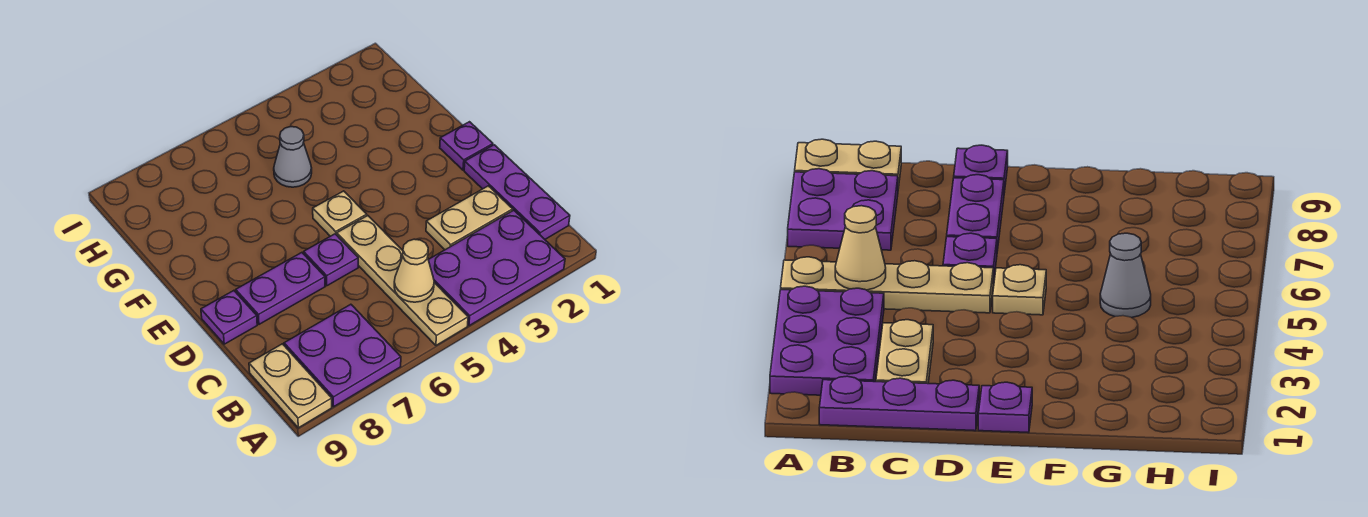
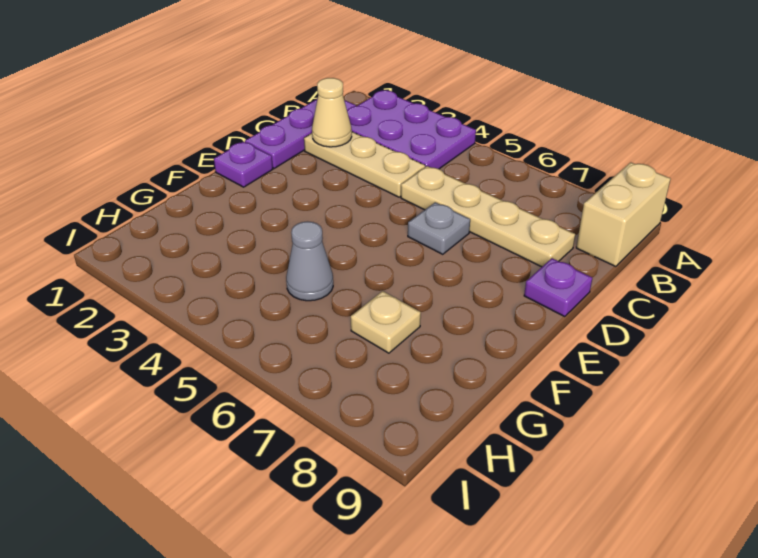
tan 1x4 plate [337,216,468,345] -> tan 1x4 plate turned to [401,166,575,267]
purple 2x2 plate [284,304,401,407] -> none
tan 1x2 plate [249,344,332,428] -> tan 1x2 brick [576,162,670,267]
tan 1x1 cone [394,239,434,302] -> tan 1x1 cone moved to [312,78,352,147]
tan 1x2 plate [426,186,513,250] -> tan 1x3 plate [304,132,425,197]
purple 1x1 plate [304,234,358,286] -> grey 1x1 plate [408,202,470,254]
purple 1x2 plate [236,253,325,324] -> none
tan 1x1 plate [313,191,367,236] -> tan 1x1 plate moved to [351,291,421,353]

